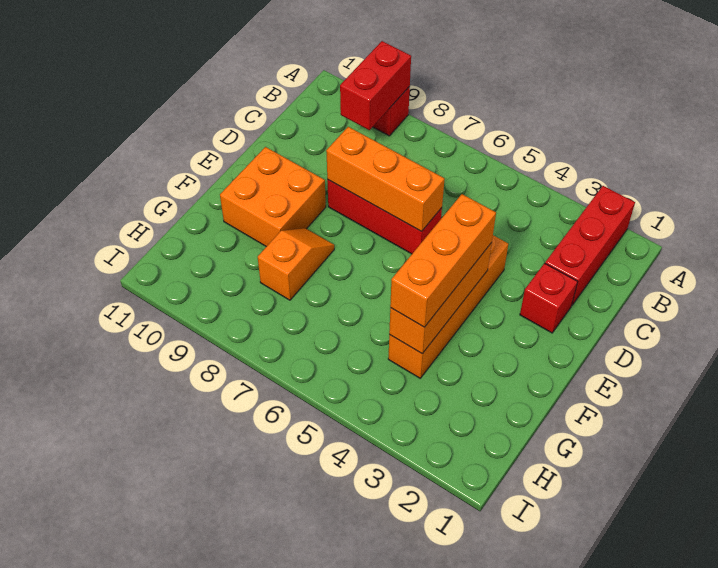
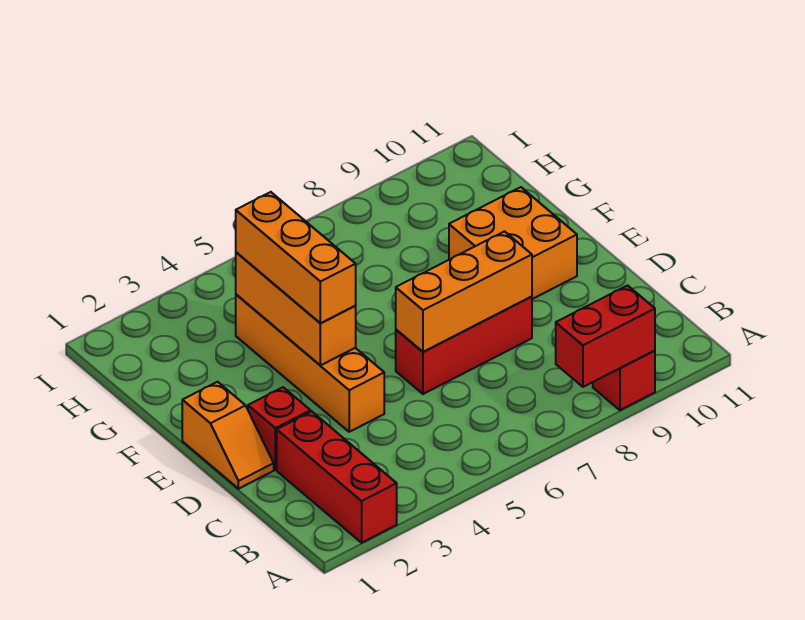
red 1x2 brick [340,41,411,130] -> red 1x2 brick turned to [556,285,655,387]
orange 1x2 slope [258,228,334,300] -> orange 1x2 slope moved to [182,382,274,489]

